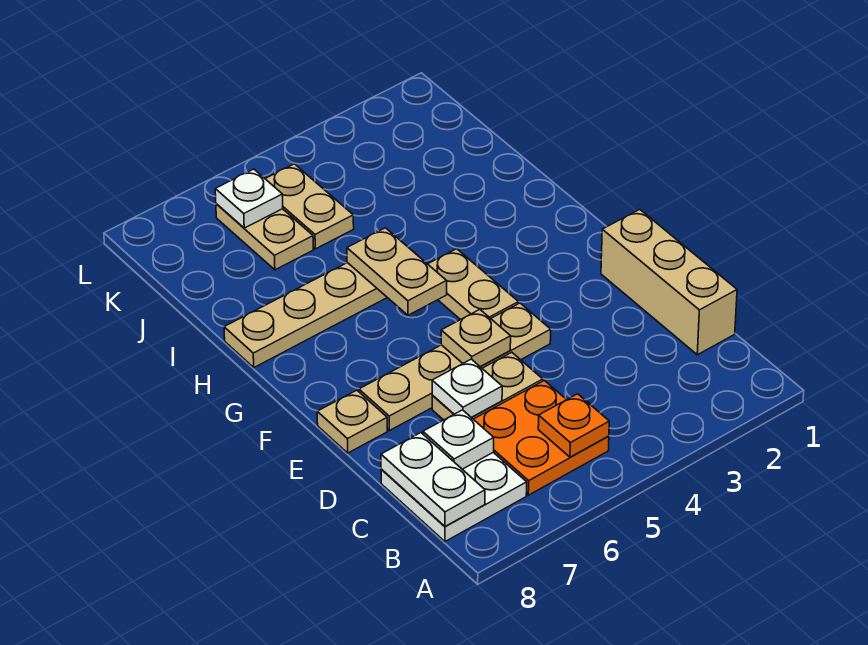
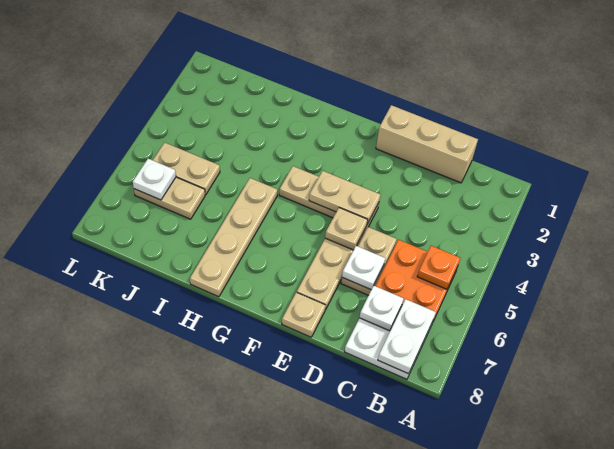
white 1x2 plate [381,433,485,526] -> white 1x2 plate turned to [378,299,436,374]
tan 1x2 plate [347,228,447,315] -> tan 1x2 plate moved to [309,171,380,224]

